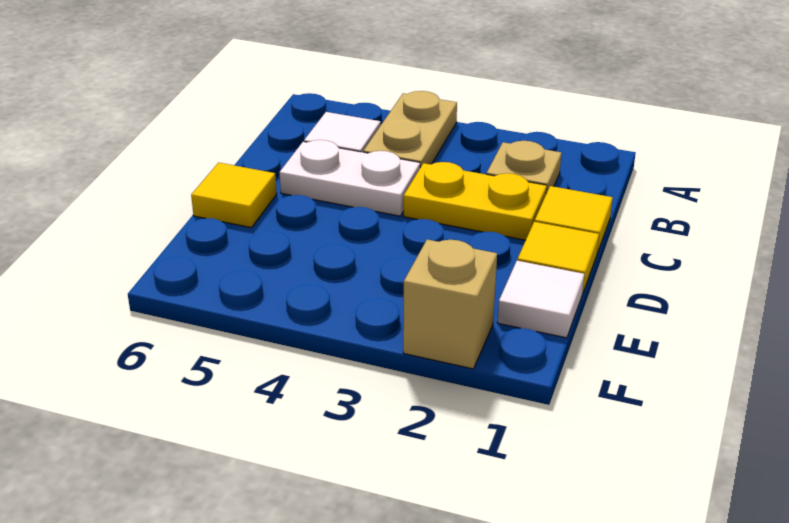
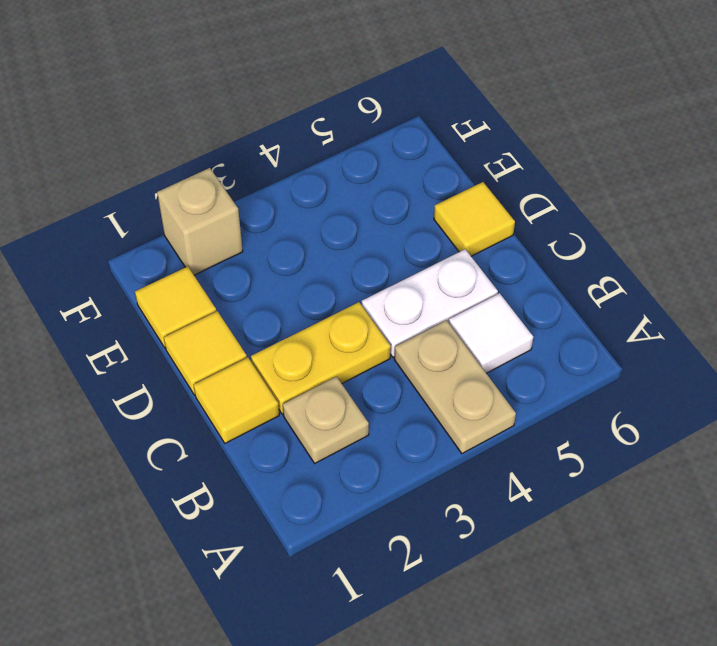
white 1x1 tile [498,261,584,338] -> yellow 1x1 tile [135,266,216,348]

